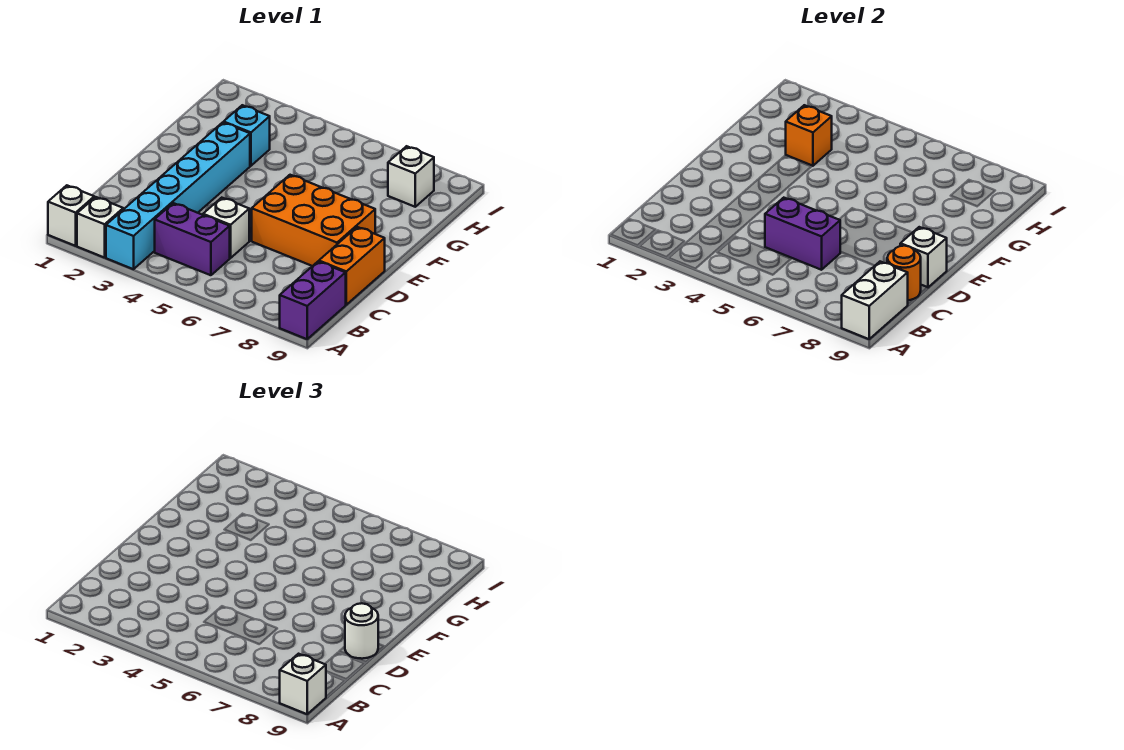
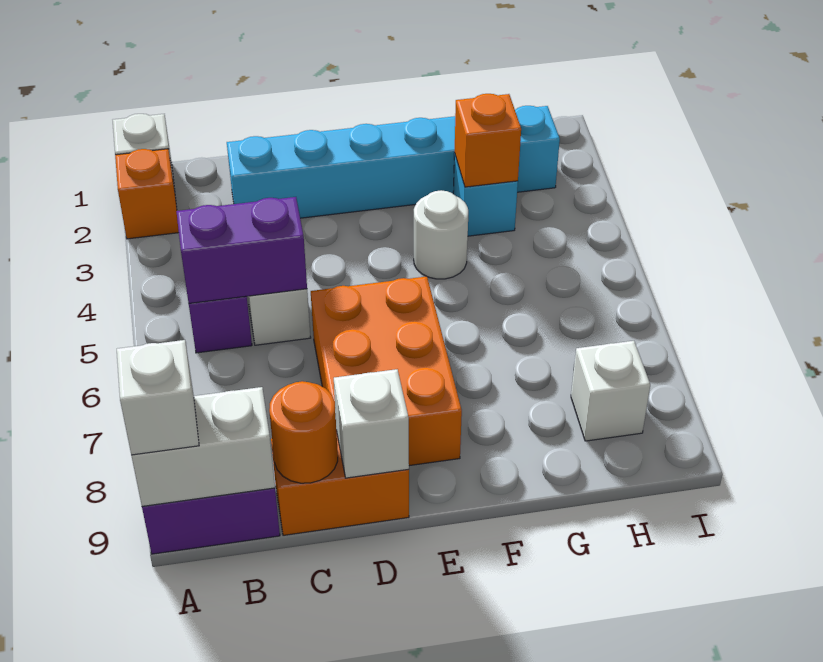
white 1x1 brick [77,197,123,258] -> orange 1x1 brick [115,149,179,239]
cyan 1x6 brick [106,122,250,269] -> cyan 1x6 brick moved to [227,106,560,218]
purple 1x2 brick [765,198,840,270] -> purple 1x2 brick turned to [176,197,307,303]
white 1x1 round brick [345,603,378,659] -> white 1x1 round brick moved to [414,190,468,279]

